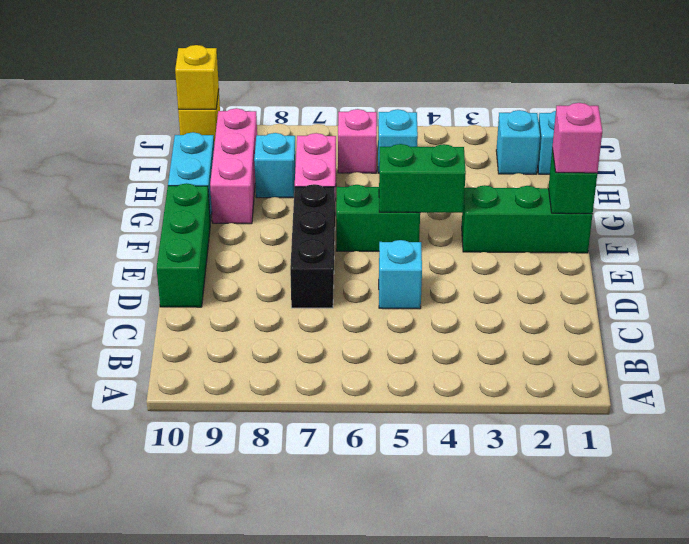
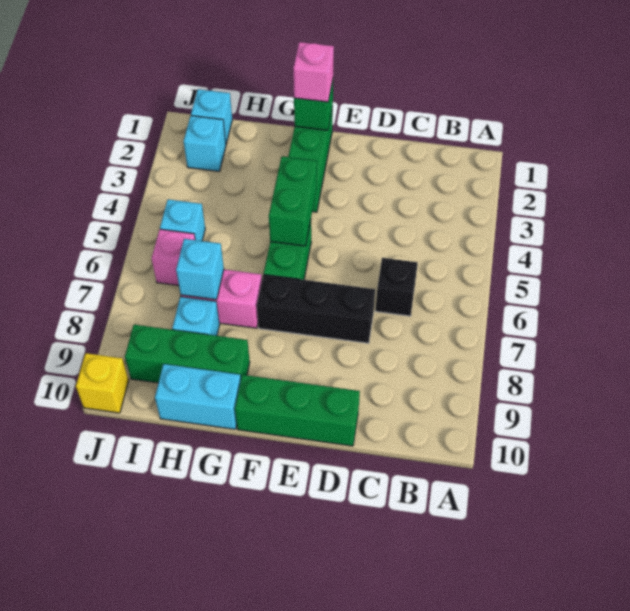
none -> black 1x1 brick [376,258,418,316]
cyan 1x1 brick [379,240,422,309] -> cyan 1x1 brick moved to [176,239,224,300]
pink 1x3 brick [210,108,257,224] -> green 1x3 brick [125,325,250,383]
yellow 1x1 brick [175,45,219,109] -> none

